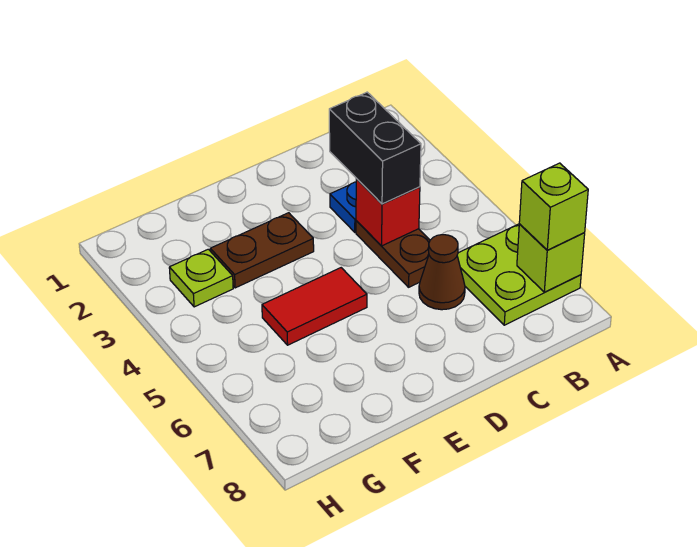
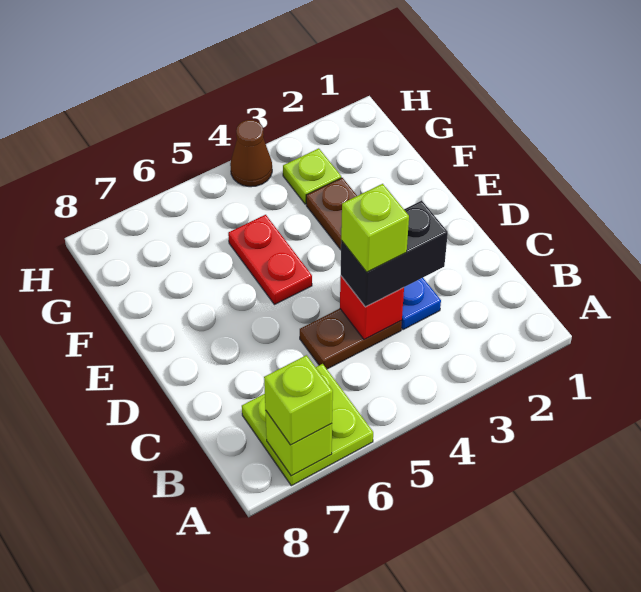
none -> lime 1x1 brick [341,184,409,272]
brown 1x1 cone [419,235,465,310] -> brown 1x1 cone moved to [230,120,272,187]
red 1x2 tile [262,268,367,345] -> red 1x2 plate [228,215,312,305]

